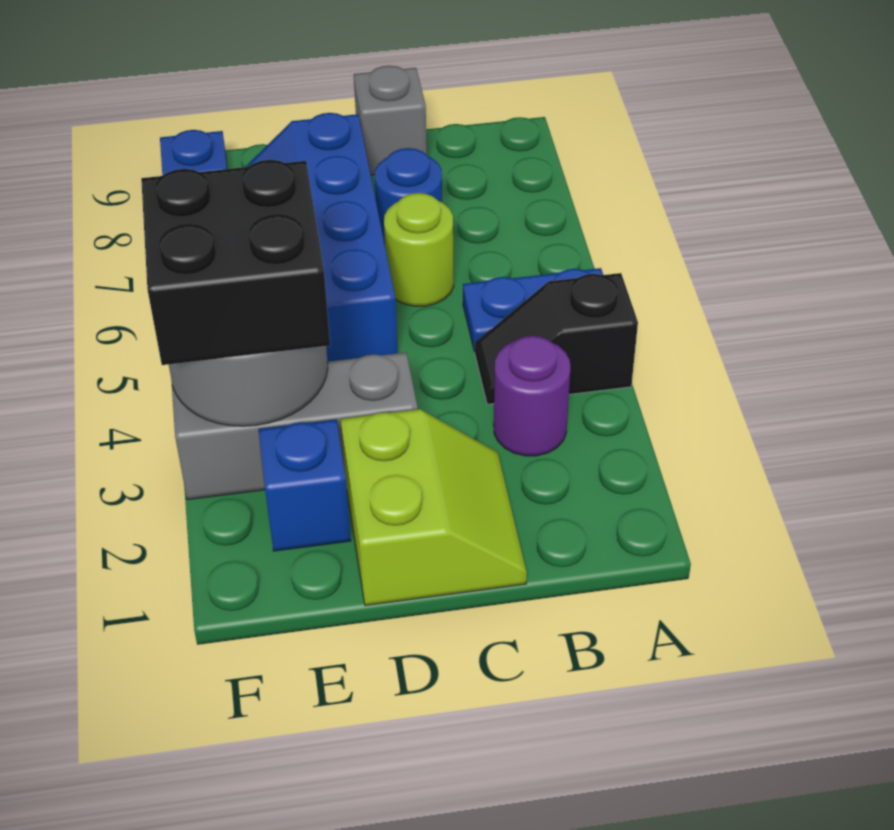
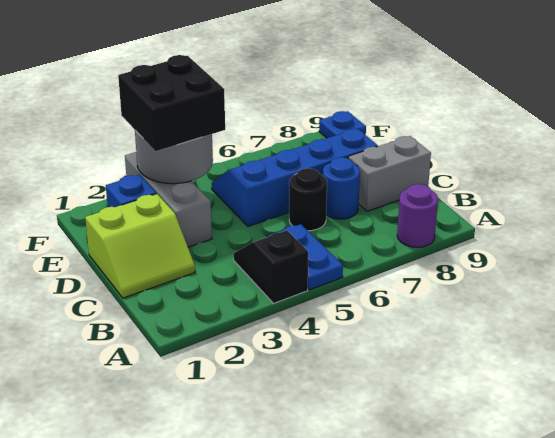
purple 1x1 round brick [494,336,570,456] -> purple 1x1 round brick moved to [397,184,438,247]
lime 1x1 round brick [384,193,454,306] -> black 1x1 round brick [289,168,327,231]
grey 1x1 brick [354,66,427,175] -> grey 1x2 brick [348,136,431,211]

